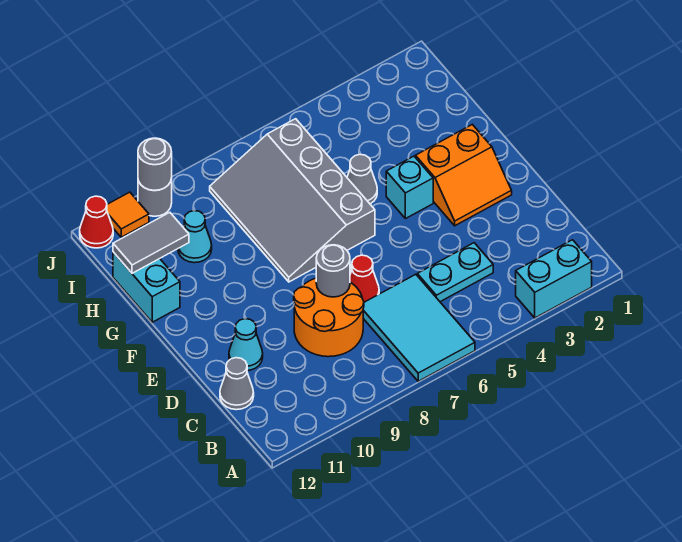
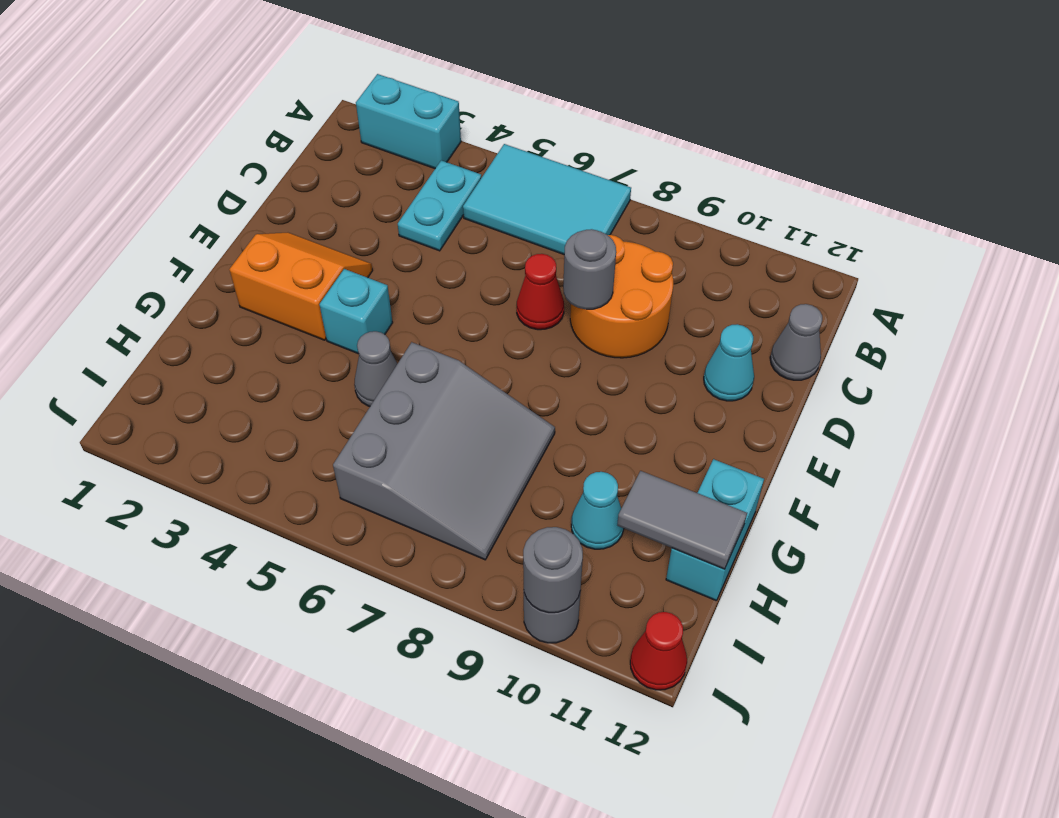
cyan 2x3 tile [363,274,475,381] -> cyan 2x3 tile turned to [463,144,631,254]
cyan 1x2 plate [417,243,493,302] -> cyan 1x2 plate turned to [398,160,481,251]
grey 3x4 slope [210,119,375,282] -> grey 3x3 slope [333,342,555,560]
orange 1x1 tile [107,192,149,237] -> none

